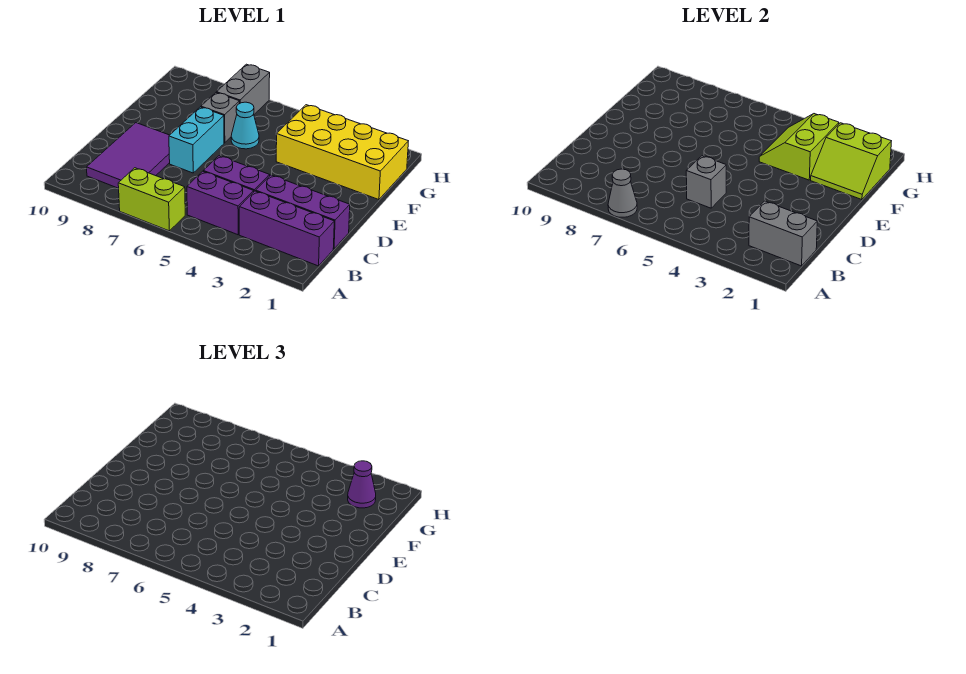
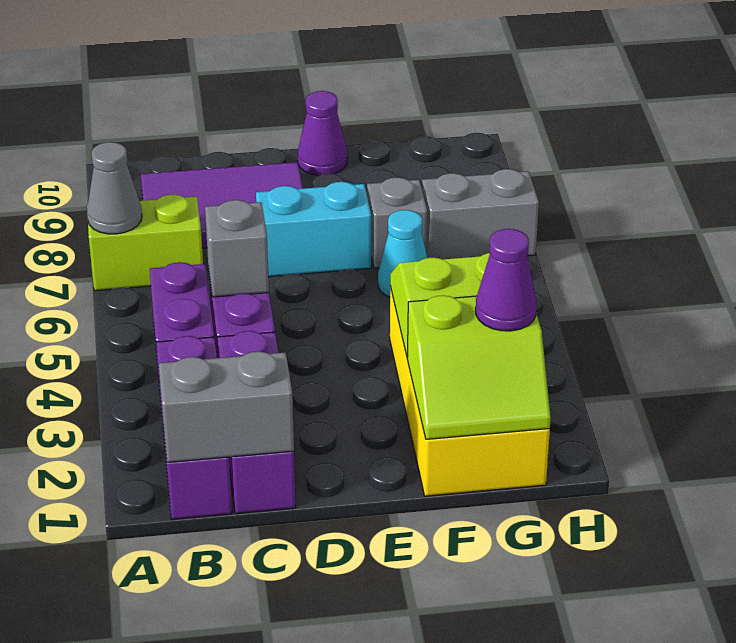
lime 1x2 brick [118,168,185,231] -> lime 1x2 brick turned to [87,195,203,291]
grey 1x2 brick [749,201,817,266] -> grey 1x2 brick turned to [159,352,294,462]
none -> purple 1x1 cone [298,91,347,175]
lime 2x2 slope [811,123,891,200] -> lime 2x2 slope turned to [407,295,551,439]

